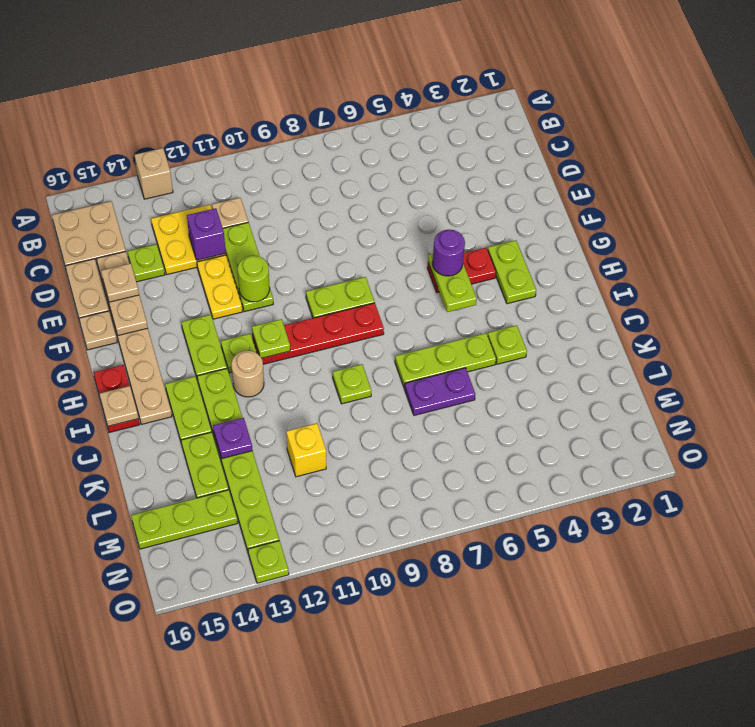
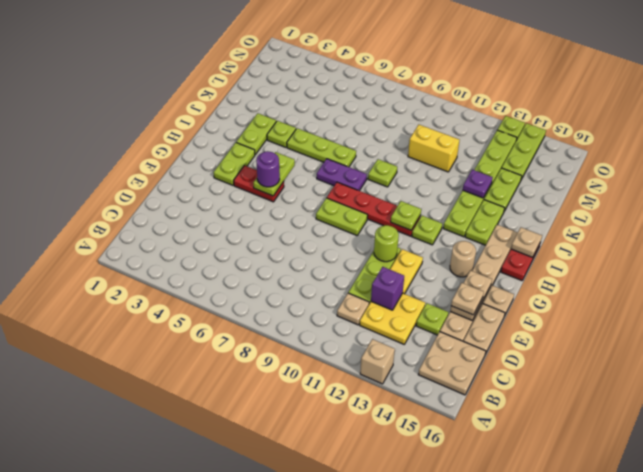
lime 1x2 plate [181,315,227,380] -> lime 1x2 plate moved to [236,113,276,154]
tan 1x1 round brick [231,351,264,397] -> tan 1x1 round brick moved to [450,241,476,277]
purple 1x2 plate [405,368,475,415] -> purple 1x2 plate moved to [317,159,367,191]
yellow 1x1 brick [286,423,326,477] -> yellow 1x2 brick [408,125,460,172]
lime 1x3 plate [131,490,238,549] -> lime 1x3 plate turned to [502,123,546,179]

